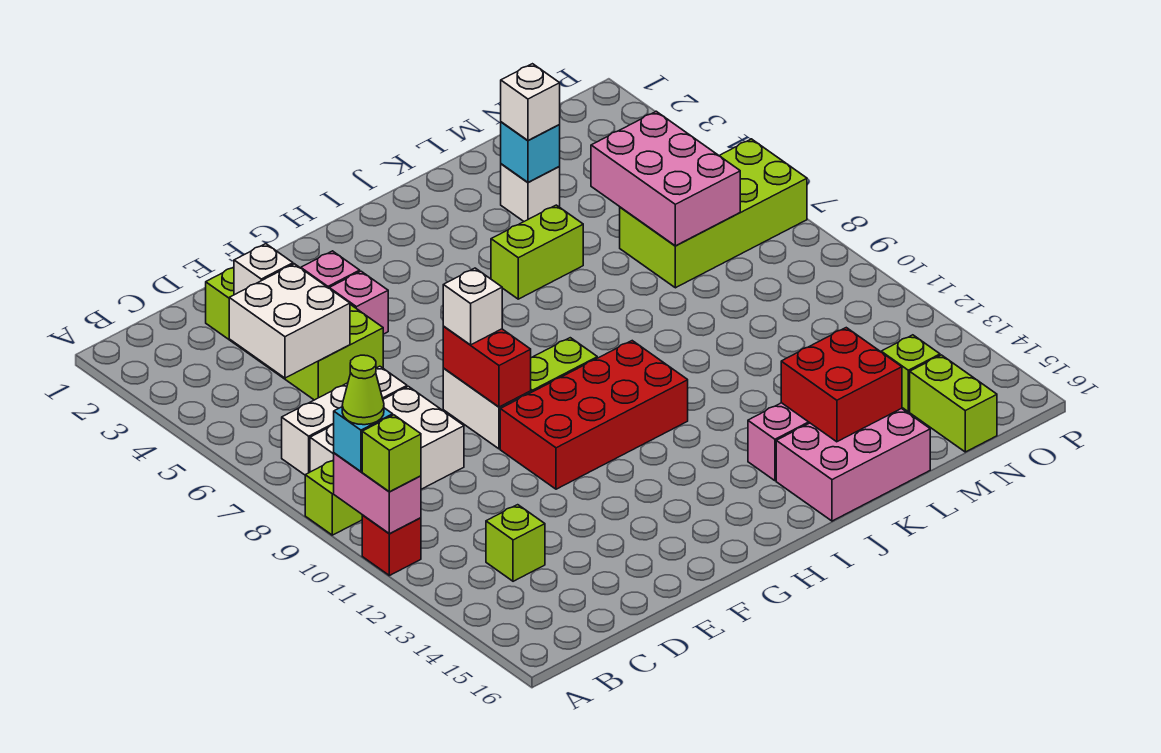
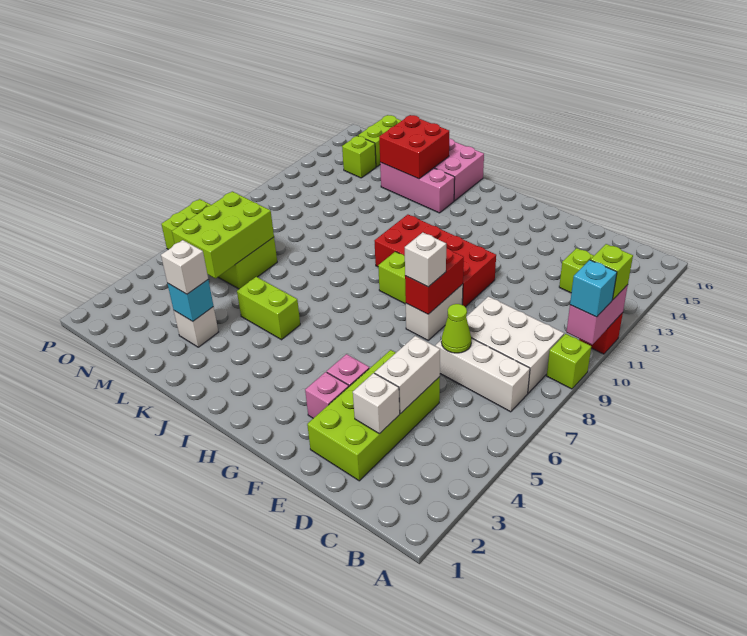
lime 1x1 cone [342,355,384,425] -> lime 1x1 cone moved to [441,304,472,353]
white 2x2 brick [229,264,350,378] -> white 1x2 brick [375,336,440,413]
pink 2x3 brick [591,111,740,246] -> lime 2x3 brick [172,191,274,278]

